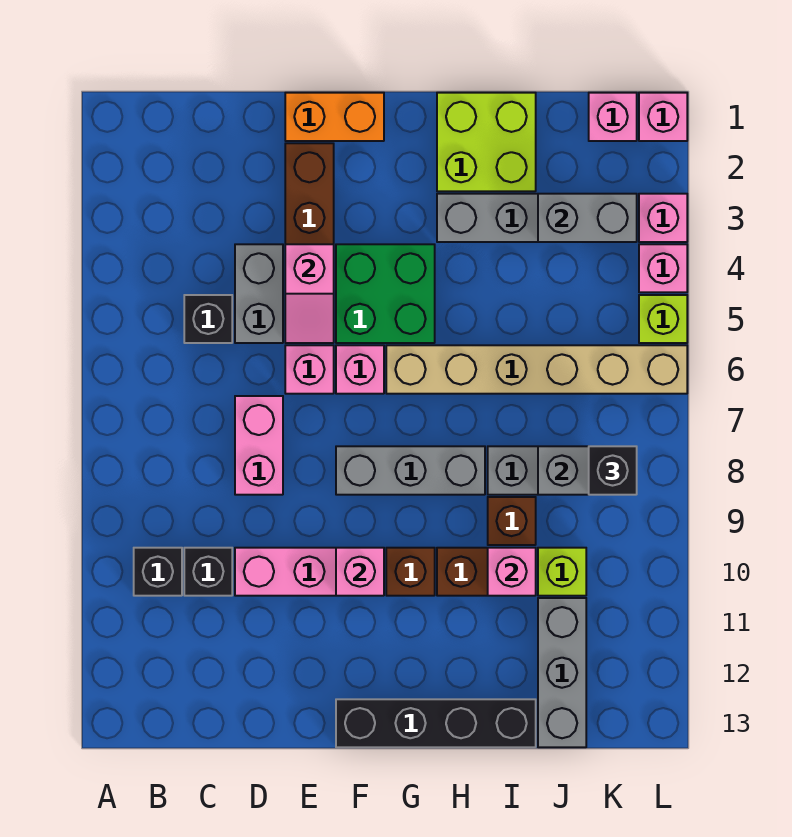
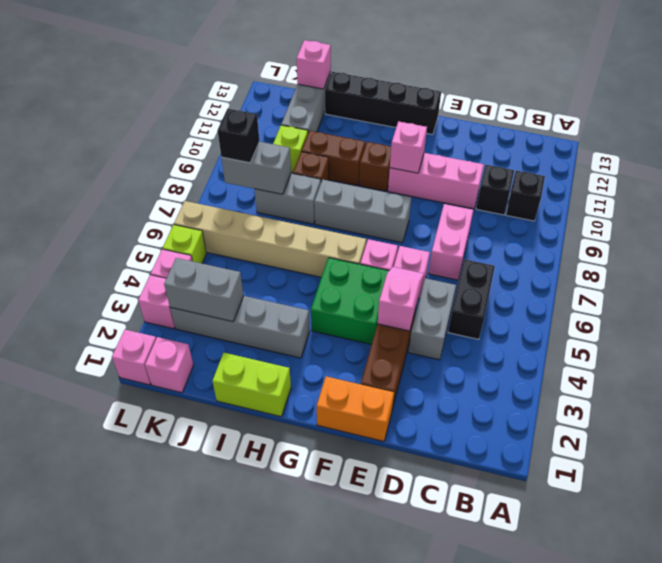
black 1x1 brick [184,295,232,343] -> black 1x2 brick [448,259,495,339]
lime 2x2 brick [437,93,536,191] -> lime 1x2 brick [212,353,291,417]
pink 1x1 brick [488,548,536,596] -> pink 1x1 brick moved to [297,40,331,89]

